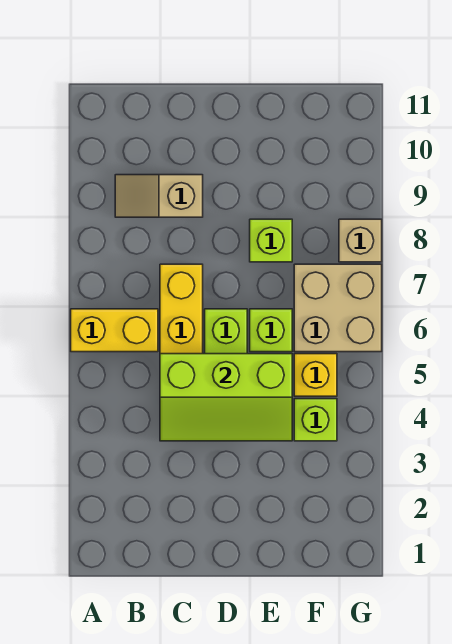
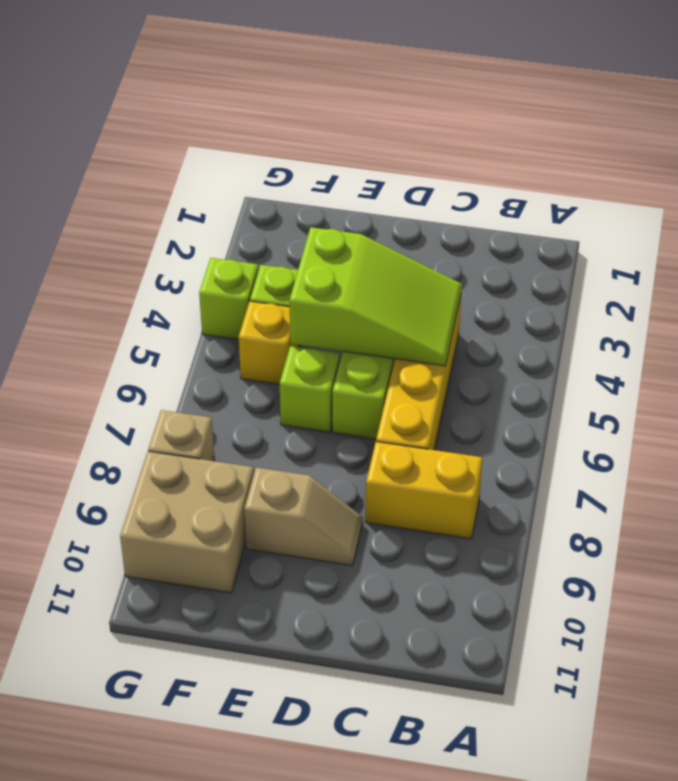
yellow 1x2 brick [71,309,158,352] -> yellow 1x2 brick moved to [366,442,482,539]
tan 1x2 slope [115,175,203,217] -> tan 1x2 slope moved to [244,467,363,566]
lime 2x3 slope [160,354,292,441] -> lime 2x3 slope turned to [289,227,462,366]
lime 1x1 brick [250,219,292,262] -> lime 1x1 brick moved to [199,258,258,339]
tan 2x2 brick [294,264,382,352] -> tan 2x2 brick moved to [120,451,254,593]

